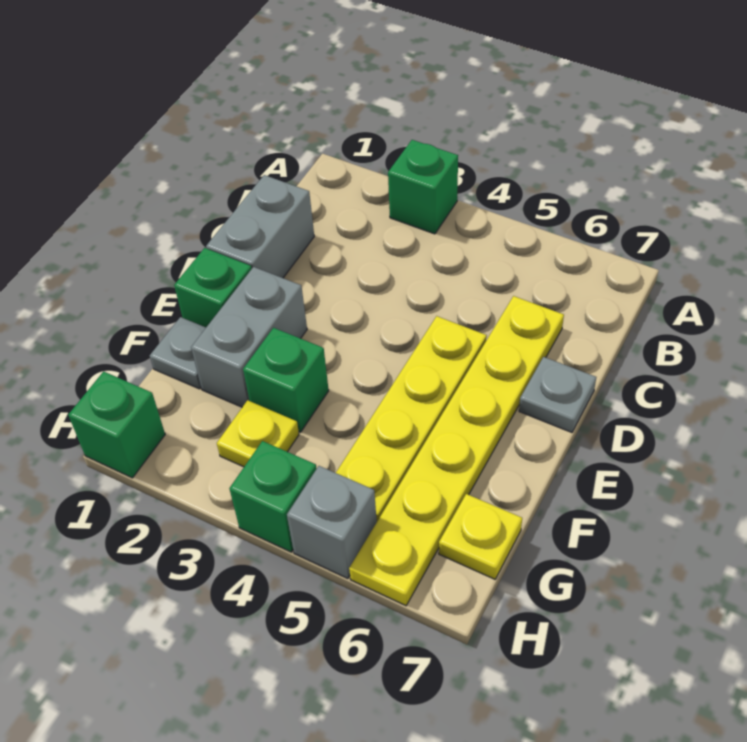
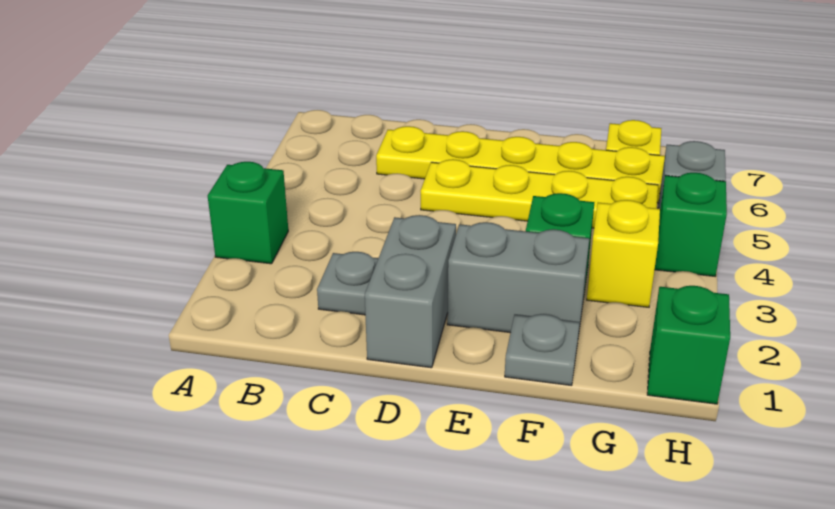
grey 1x2 brick [206,175,314,278] -> grey 1x2 brick turned to [365,215,456,368]
grey 1x1 plate [519,357,596,432] -> grey 1x1 plate moved to [317,252,378,315]
green 1x1 brick [174,248,252,327] -> none
yellow 1x1 plate [217,400,299,467] -> yellow 1x1 brick [587,200,660,307]

